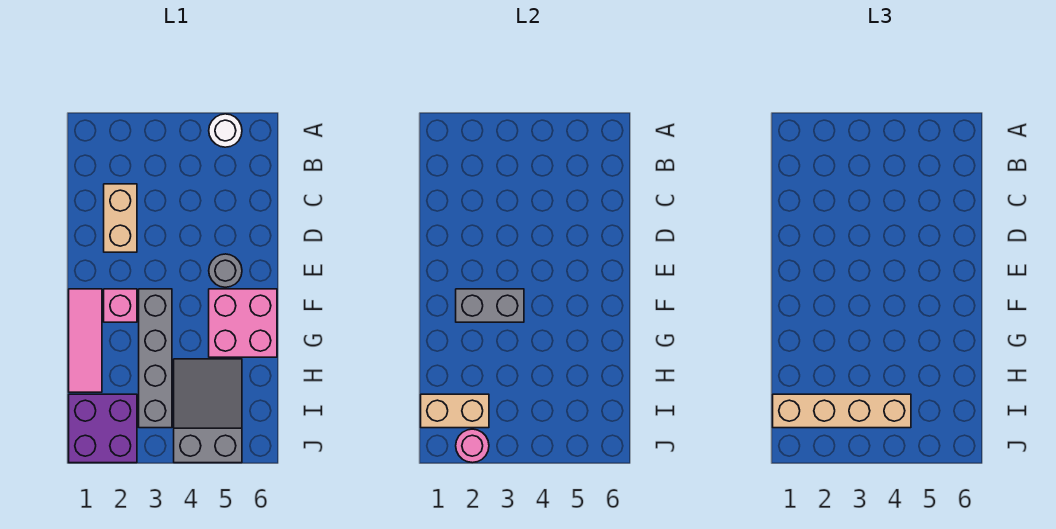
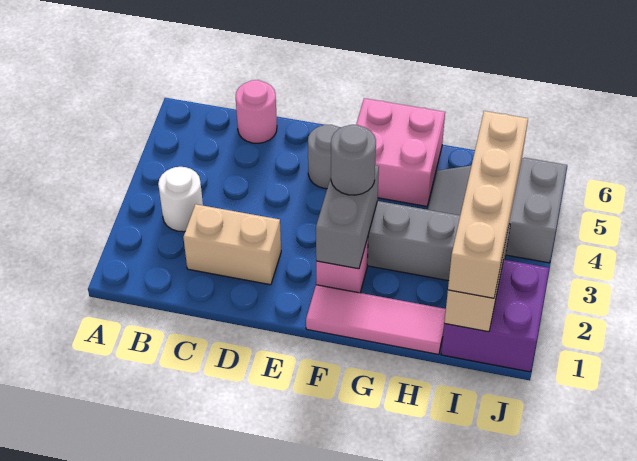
white 1x1 round brick [209,114,242,147] -> white 1x1 round brick moved to [158,167,203,232]
none -> grey 1x1 round brick [331,125,376,195]
pink 1x1 round brick [456,429,489,463] -> pink 1x1 round brick moved to [236,80,277,143]

